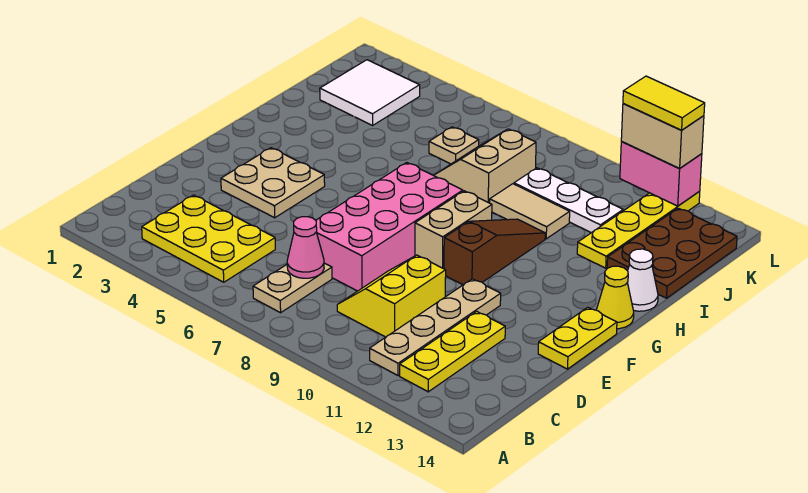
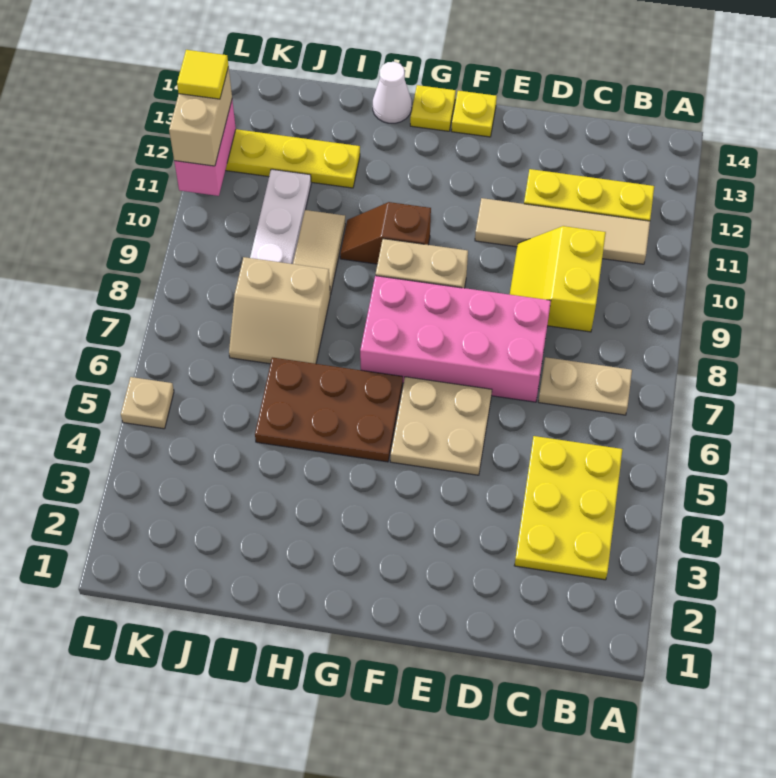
tan 1x4 plate [370,279,501,376] -> tan 1x4 tile [475,198,650,264]
pink 1x1 cone [287,217,324,278] -> none
yellow 2x2 slope [337,255,446,337] -> yellow 2x2 slope turned to [510,226,606,332]
tan 2x2 plate [221,148,325,218] -> tan 2x2 plate moved to [390,377,492,475]
yellow 1x2 plate [538,307,617,369] -> yellow 1x1 plate [451,91,497,137]
brown 1x3 slope [444,219,545,285] -> brown 1x2 slope [340,202,431,264]
yellow 1x1 cone [597,266,634,329] -> yellow 1x1 plate [410,85,456,131]
brown 2x3 plate [607,208,737,298] -> brown 2x3 plate moved to [255,358,403,462]
white 2x2 tile [320,60,420,125] -> none
tan 1x1 plate [429,127,479,164] -> tan 1x1 plate moved to [121,377,174,429]
yellow 1x2 tile [623,76,705,130] -> yellow 1x1 tile [177,50,228,99]

